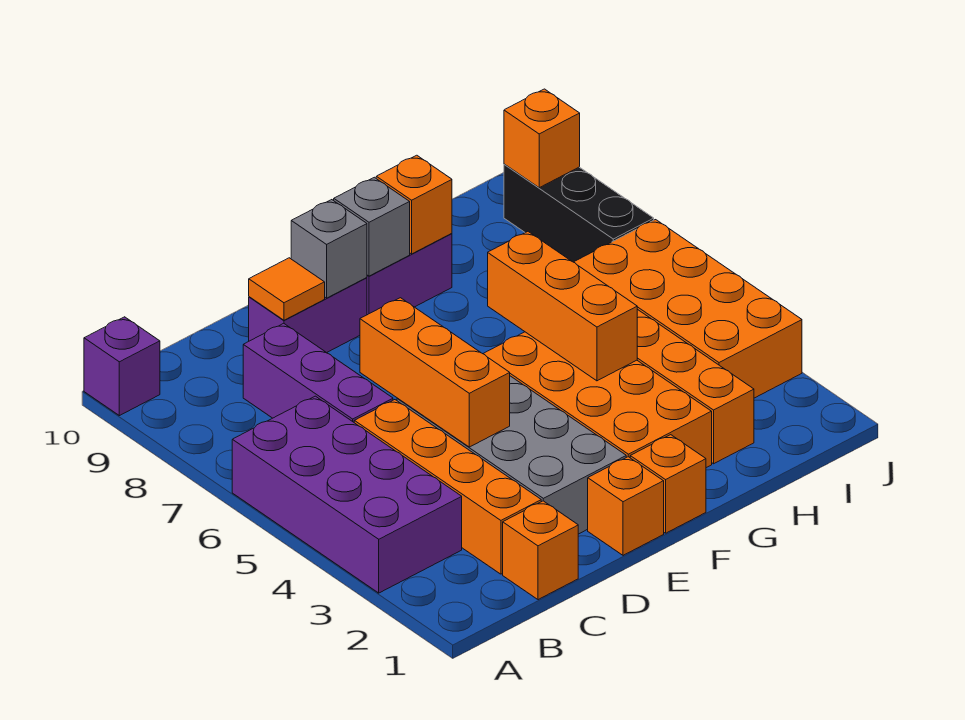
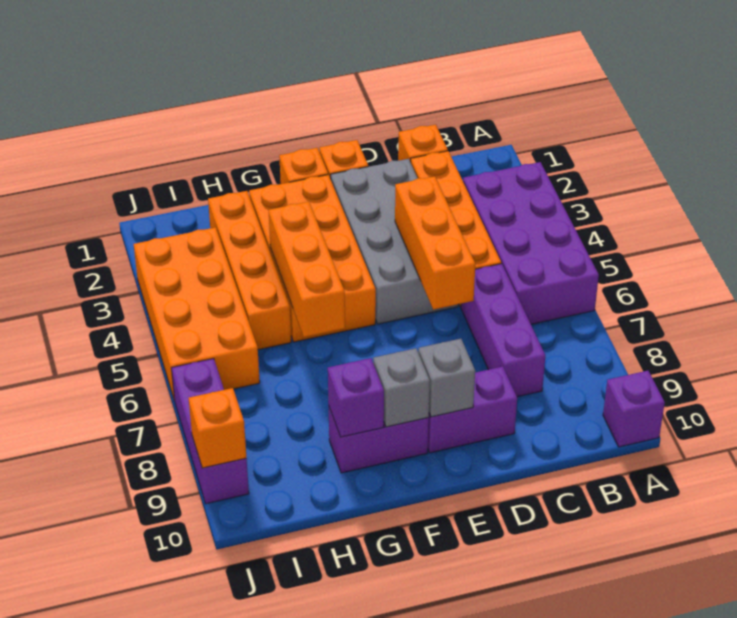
orange 1x1 tile [249,258,325,320] -> none
orange 1x1 brick [376,155,452,254] -> purple 1x1 brick [328,358,384,437]
black 1x3 brick [504,164,654,262] -> purple 1x3 brick [171,359,249,504]

